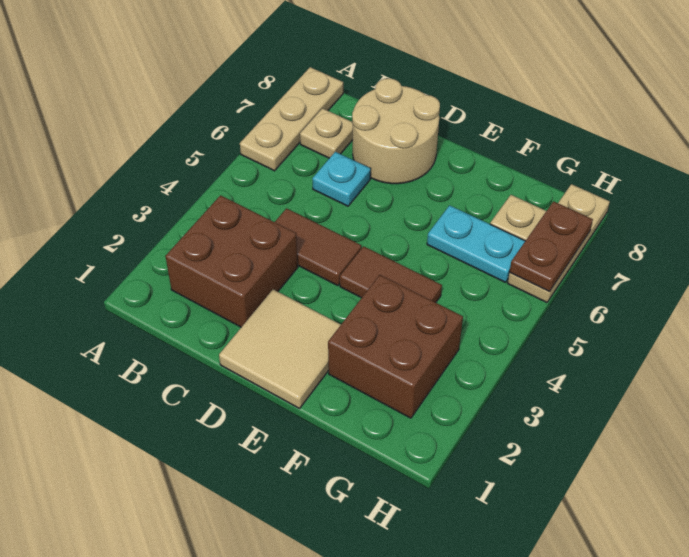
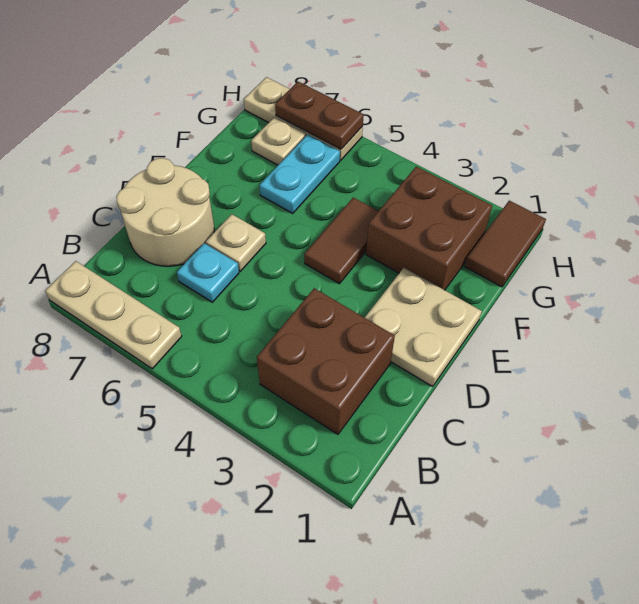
tan 1x1 plate [300,108,353,158] -> tan 1x1 plate moved to [206,214,266,271]
brown 1x2 tile [275,208,362,286] -> brown 1x2 tile moved to [465,201,546,287]
tan 2x2 tile [219,289,341,408] -> tan 2x2 plate [365,268,482,387]

